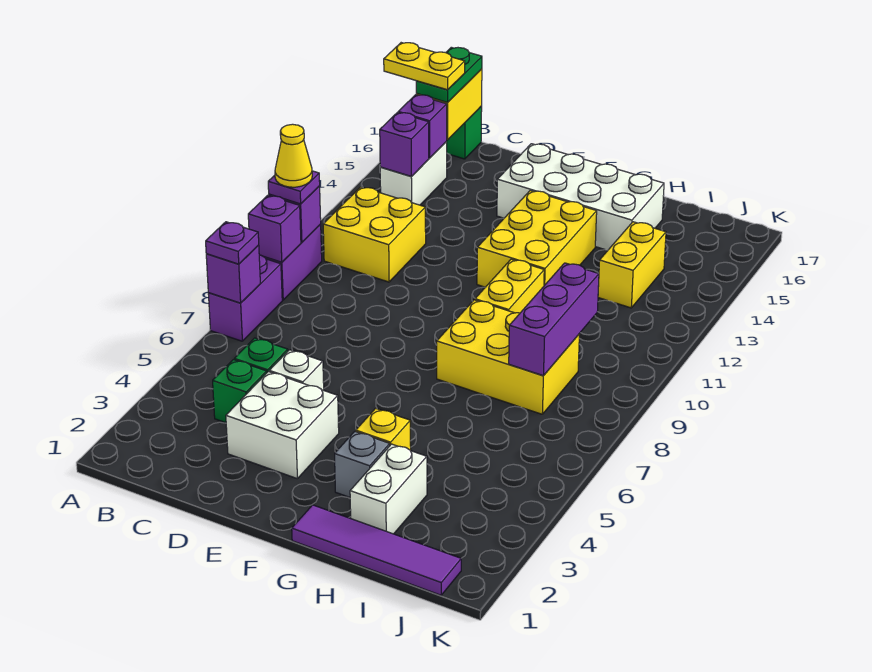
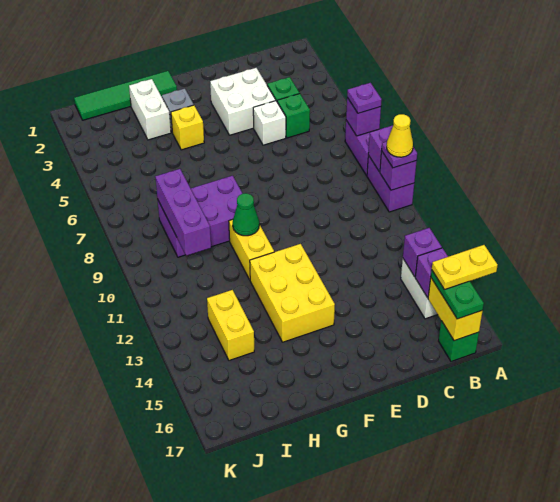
yellow 2x2 brick [323,187,426,282] -> none
white 2x4 brick [497,144,664,250] -> none
purple 1x4 tile [292,505,461,595] -> green 1x4 tile [74,71,177,120]
yellow 2x3 brick [437,300,579,414] -> purple 2x3 brick [157,176,243,257]
none -> green 1x1 cone [233,193,259,236]

